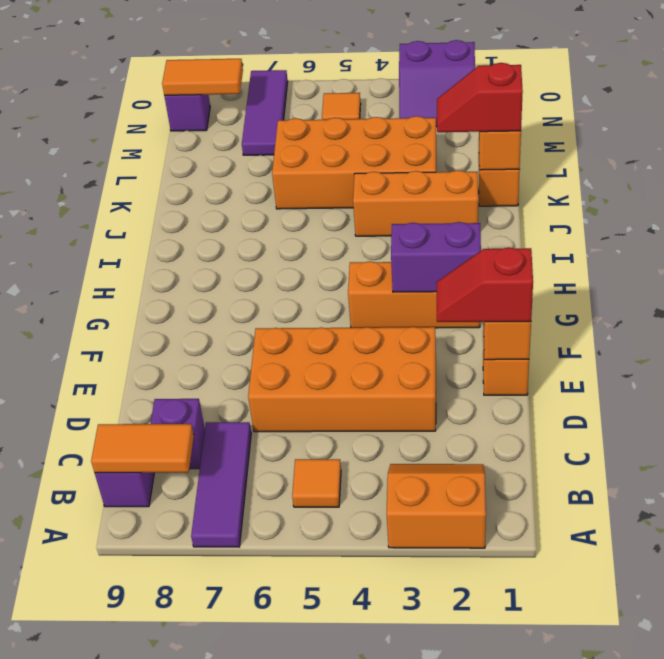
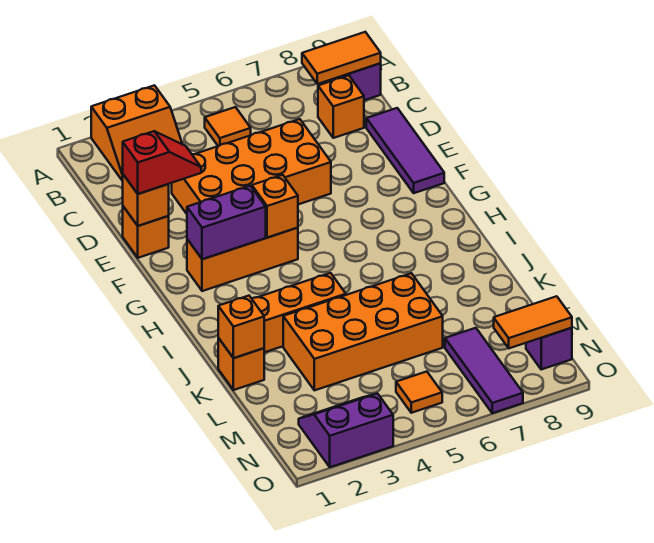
purple 1x3 tile [191,422,251,547] -> purple 1x3 tile moved to [366,108,444,193]
purple 1x1 brick [151,399,205,469] -> orange 1x1 brick [318,75,364,138]
none -> orange 1x1 brick [252,175,298,238]
red 1x2 slope [437,63,523,132] -> none

